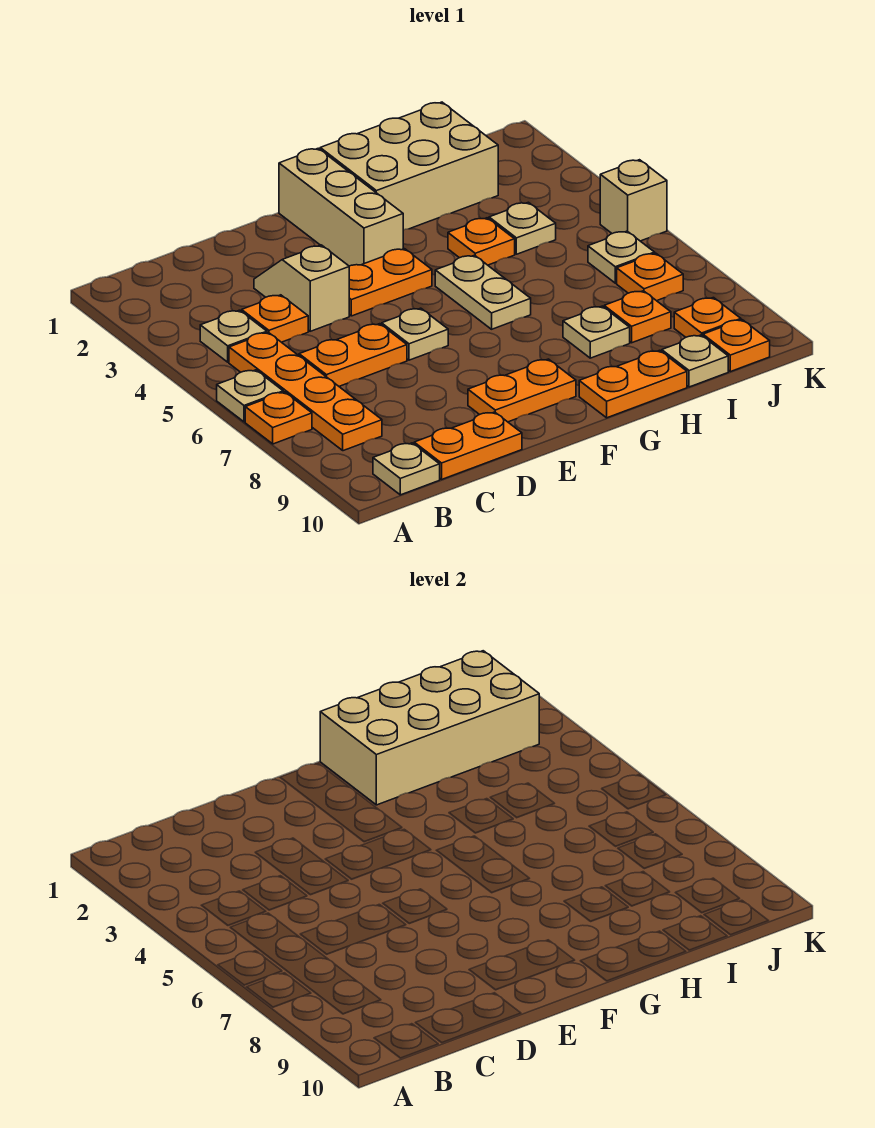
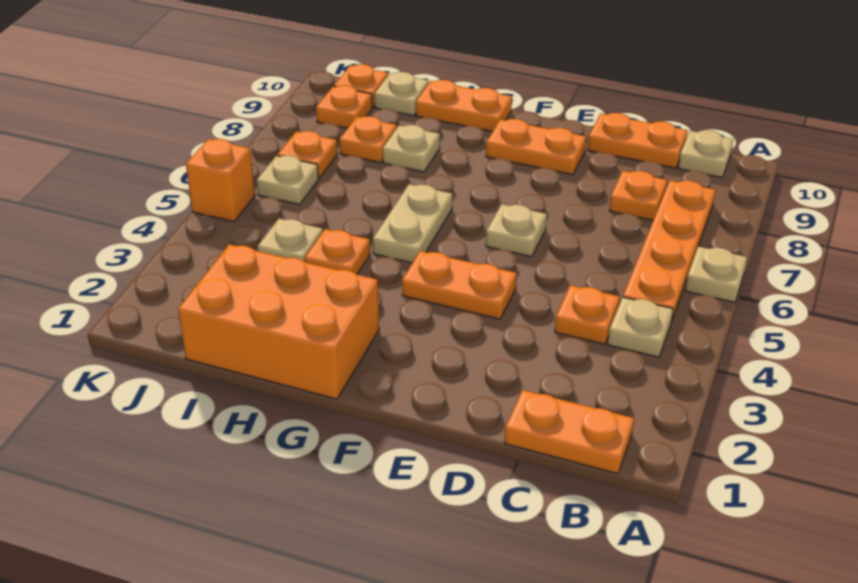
orange 1x1 plate [245,392,312,444] -> orange 1x1 plate moved to [609,171,667,220]
orange 1x2 plate [299,324,407,386] -> orange 1x2 plate moved to [505,390,634,474]
tan 1x2 slope [254,245,349,331] -> none
tan 1x3 brick [279,148,403,266] -> none
tan 2x3 brick [320,102,498,230] -> orange 2x3 brick [178,244,379,399]
tan 2x4 brick [320,651,539,805] -> none
tan 1x1 brick [600,160,667,241] -> orange 1x1 brick [186,139,255,222]

